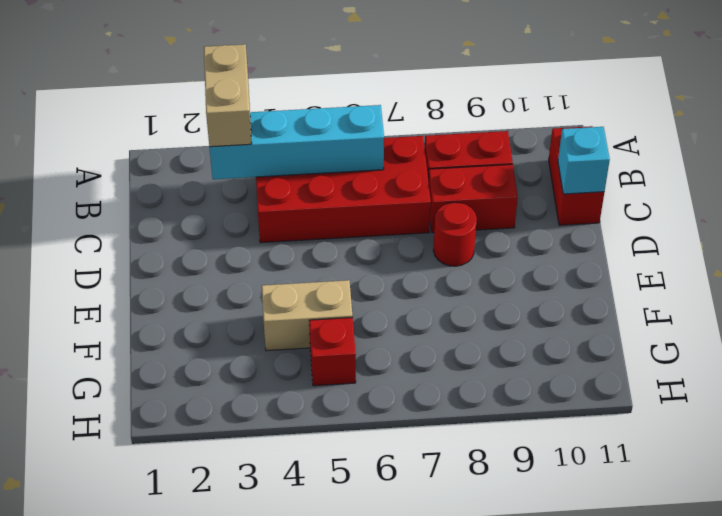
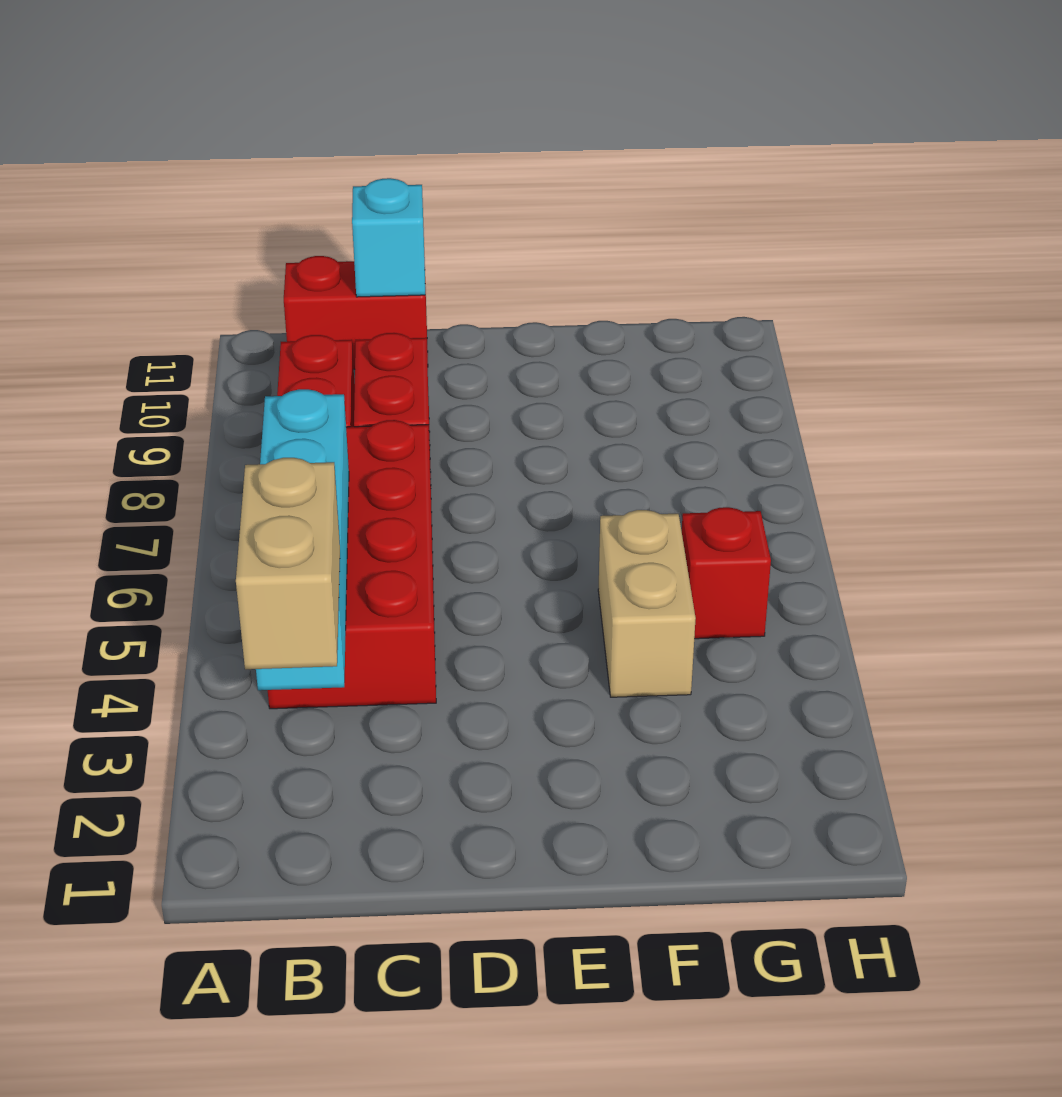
tan 1x2 brick [204,44,252,147] -> tan 1x2 brick turned to [236,458,340,669]
red 1x1 round brick [433,202,477,266] -> none

